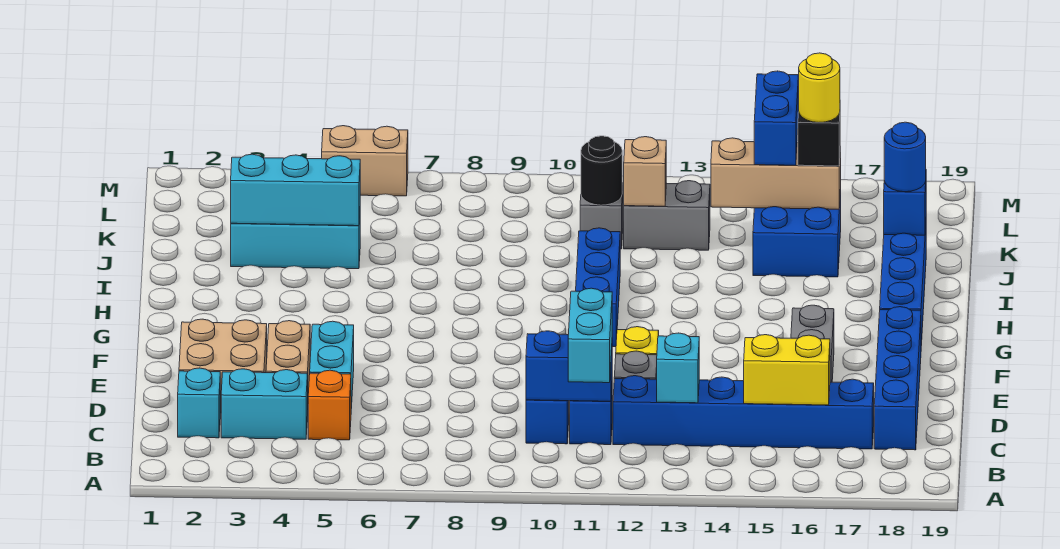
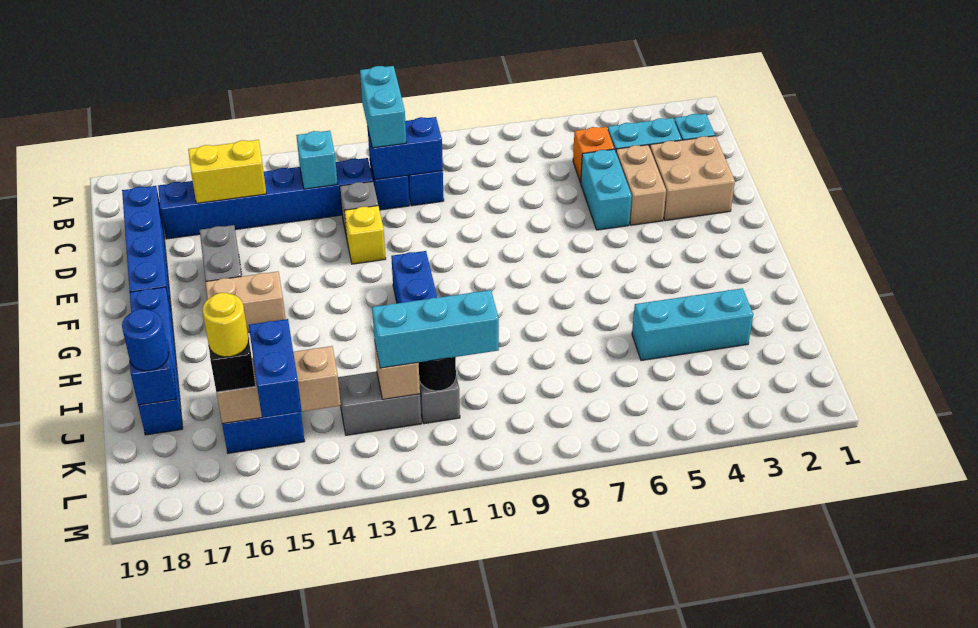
cyan 1x3 brick [231,154,360,226] -> cyan 1x3 brick moved to [372,290,499,368]
tan 1x2 brick [322,126,408,196] -> tan 1x2 brick moved to [206,271,286,332]

